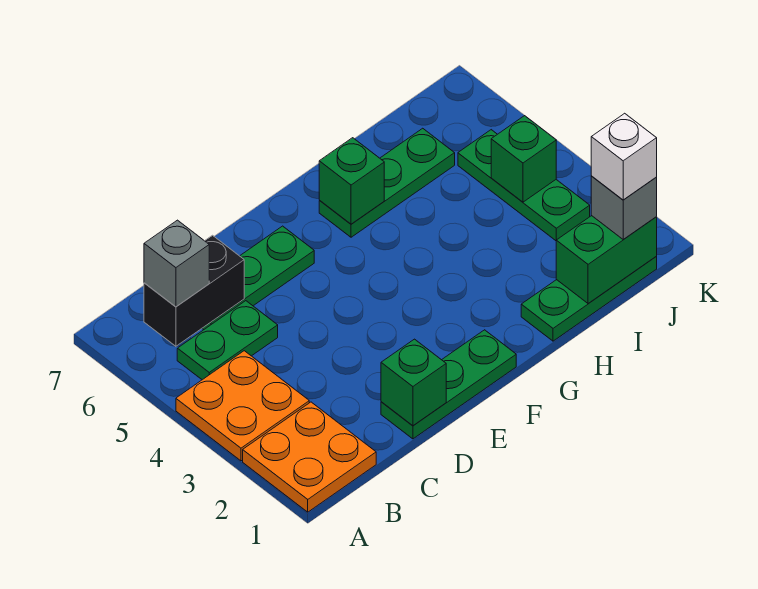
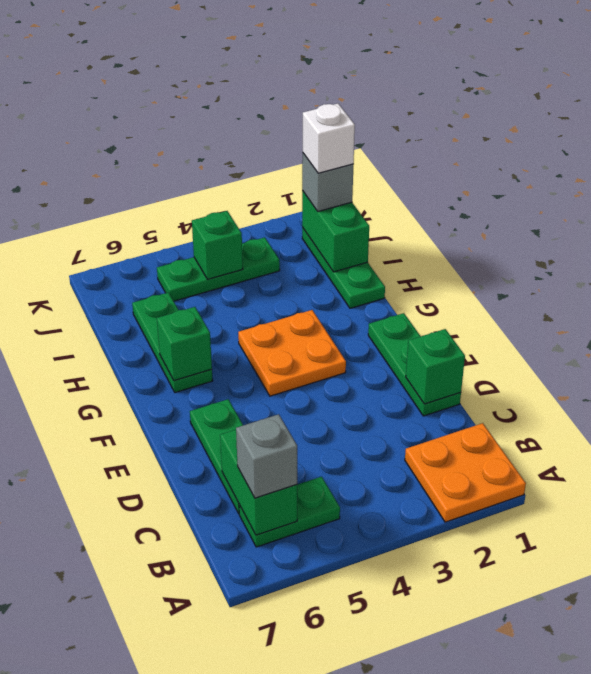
orange 2x2 plate [176,351,309,461] -> orange 2x2 plate moved to [238,310,346,396]
green 1x2 plate [177,301,278,380] -> green 1x2 plate turned to [239,477,340,547]
black 1x2 brick [144,235,244,346] -> green 1x2 brick [220,430,297,535]

